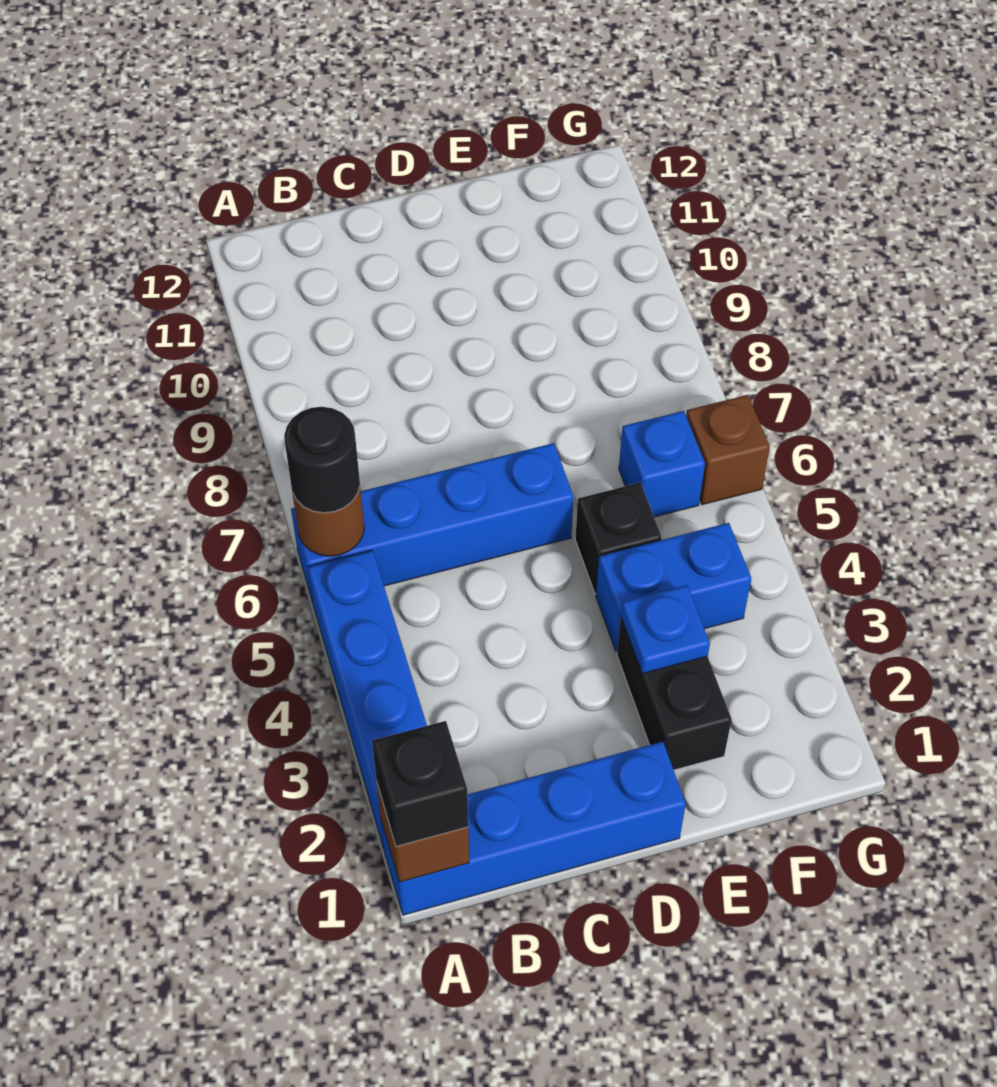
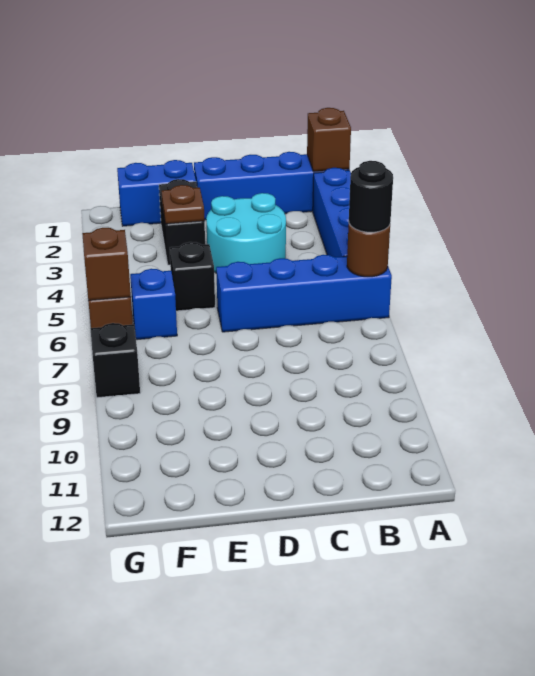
black 1x1 brick [372,721,468,846] -> black 1x1 brick moved to [90,323,140,398]
none -> cyan 2x2 round brick [206,193,286,273]
blue 1x1 plate [621,585,710,674] -> brown 1x1 plate [162,185,205,224]
blue 1x2 brick [596,523,751,652] -> blue 1x2 brick moved to [117,160,196,226]
none -> brown 1x1 brick [82,228,131,300]

